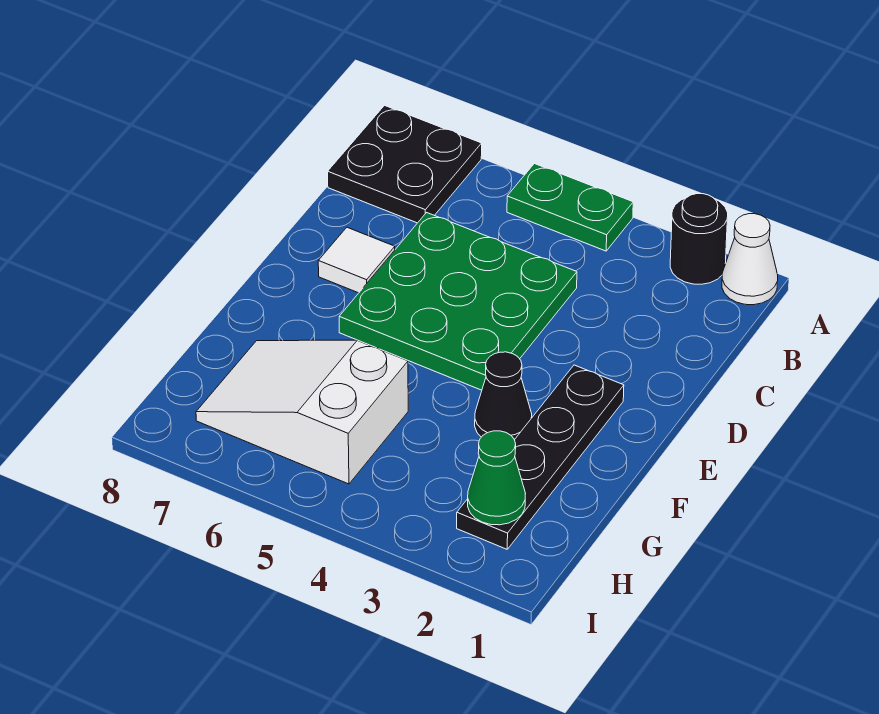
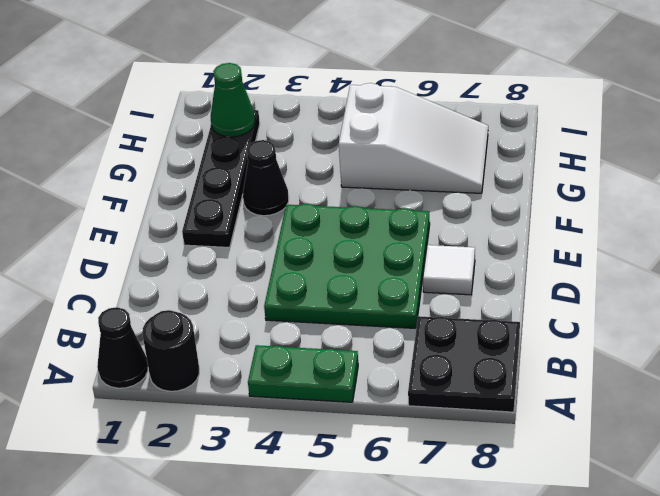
white 1x1 cone [722,214,778,305] -> black 1x1 cone [97,307,148,388]

